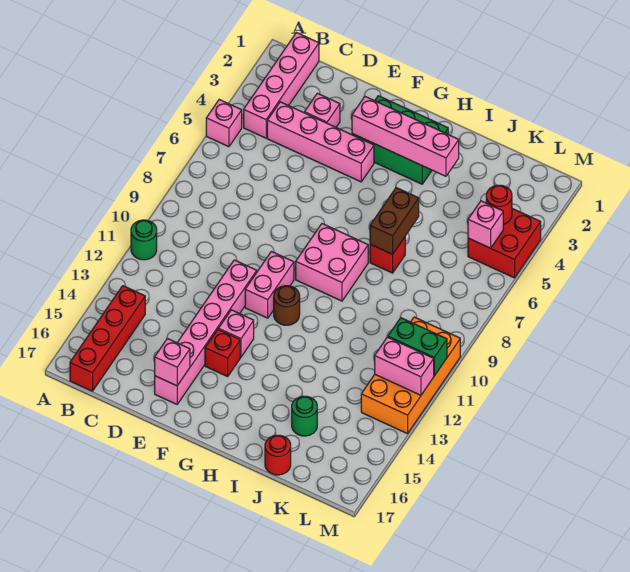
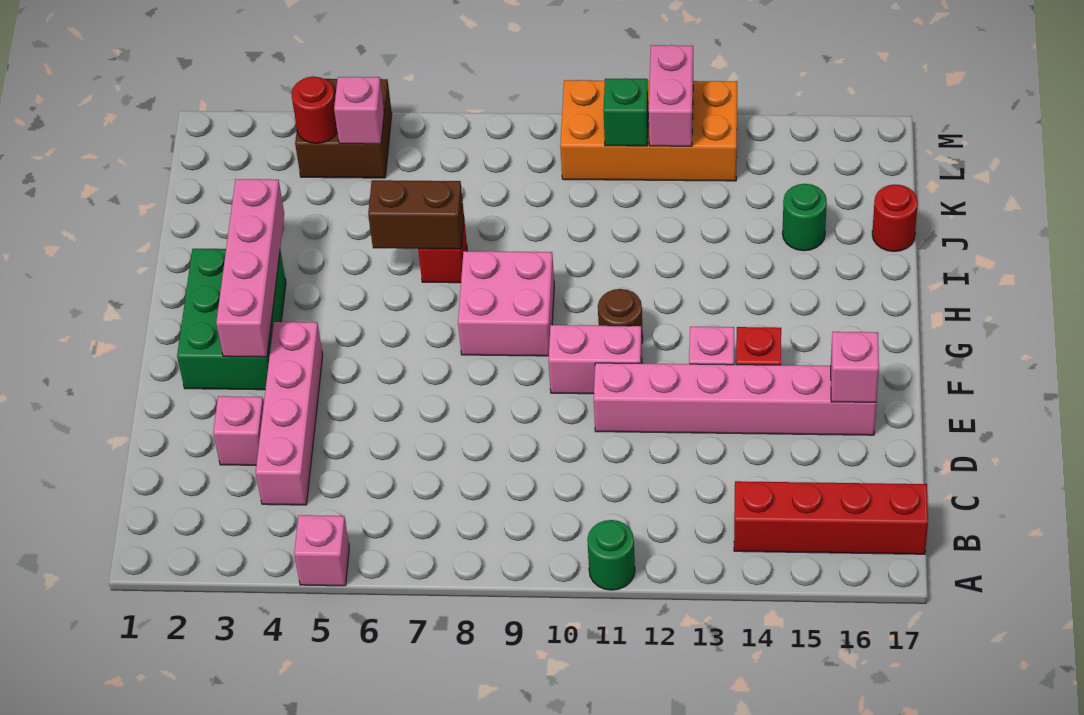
pink 1x4 brick [244,33,319,138] -> none
red 2x2 brick [468,209,541,278] -> brown 2x2 brick [295,79,392,178]
green 1x2 brick [388,318,447,376] -> green 1x1 brick [603,78,648,146]

